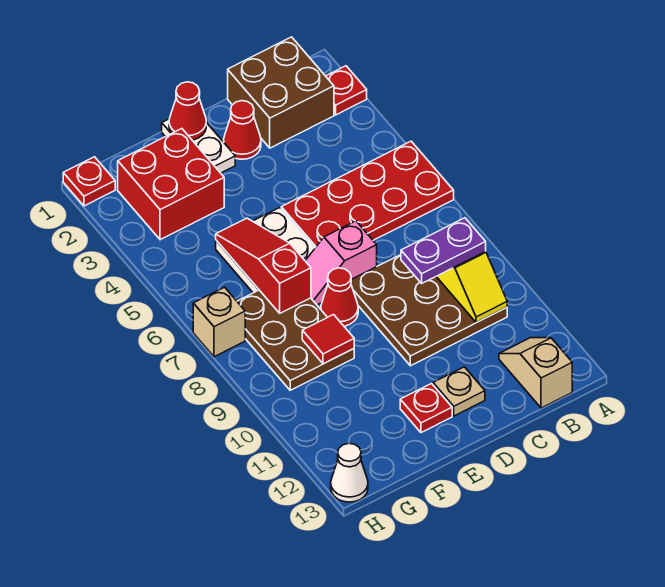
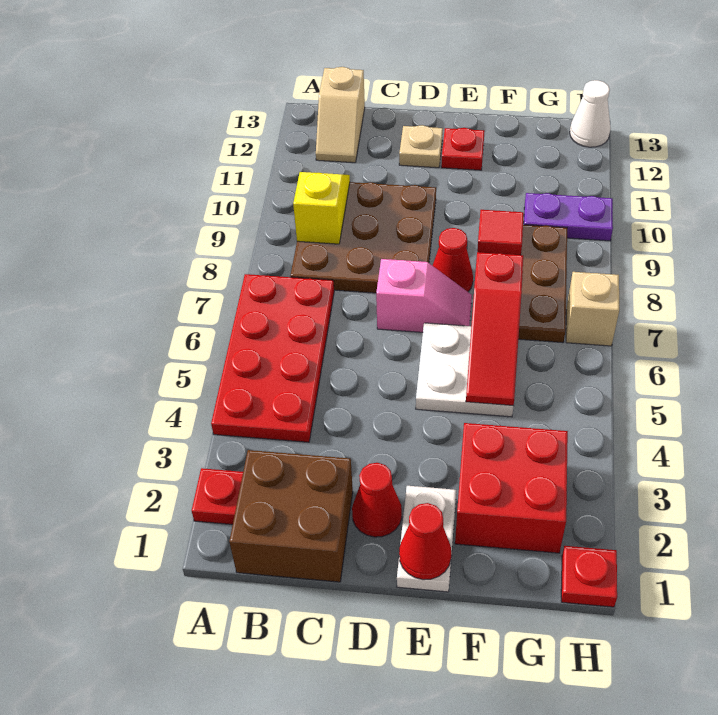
red 2x4 plate [281,141,454,248] -> red 2x4 plate turned to [211,274,334,442]
purple 1x2 plate [401,218,486,283] -> purple 1x2 plate moved to [524,193,613,241]

